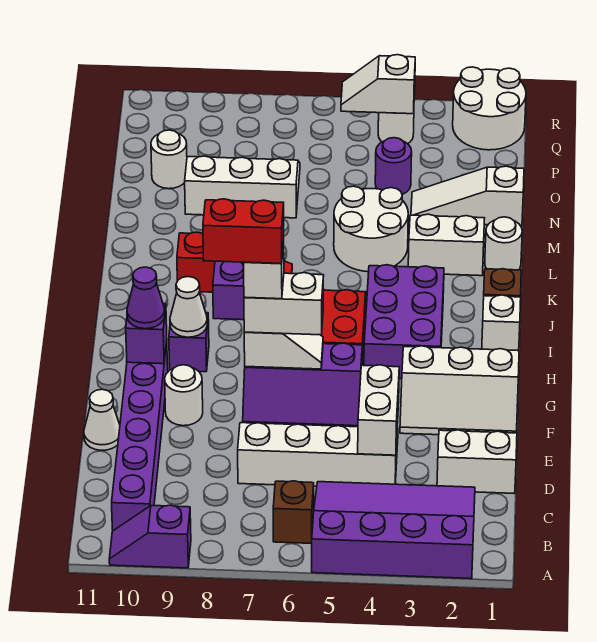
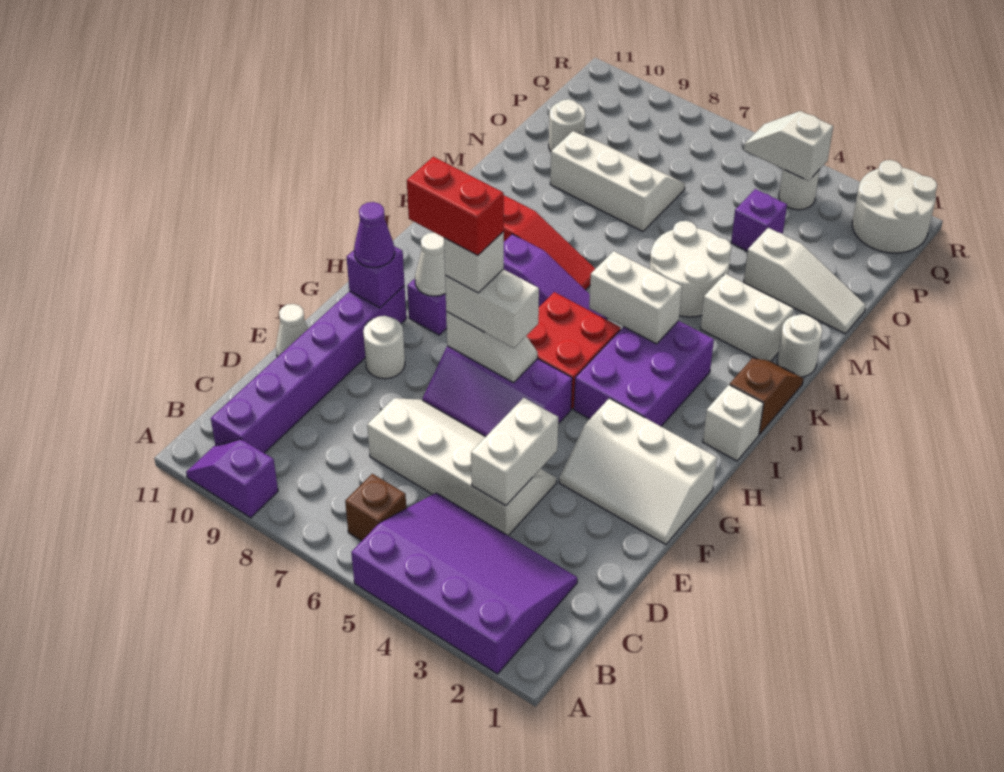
white 1x2 brick [437,430,517,493] -> white 1x2 brick moved to [589,251,682,344]
white 1x3 slope [411,166,524,226] -> white 1x3 slope turned to [744,228,866,334]
purple 1x1 round brick [375,138,412,194] -> purple 1x1 brick [731,189,787,251]

